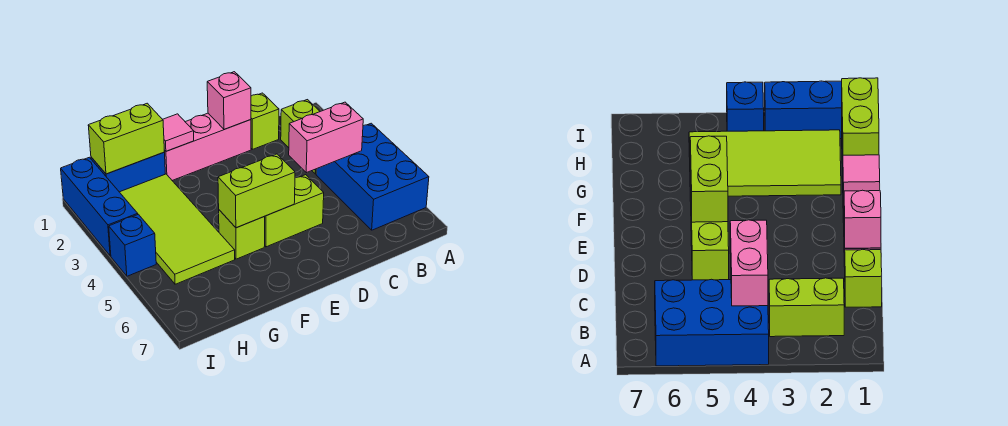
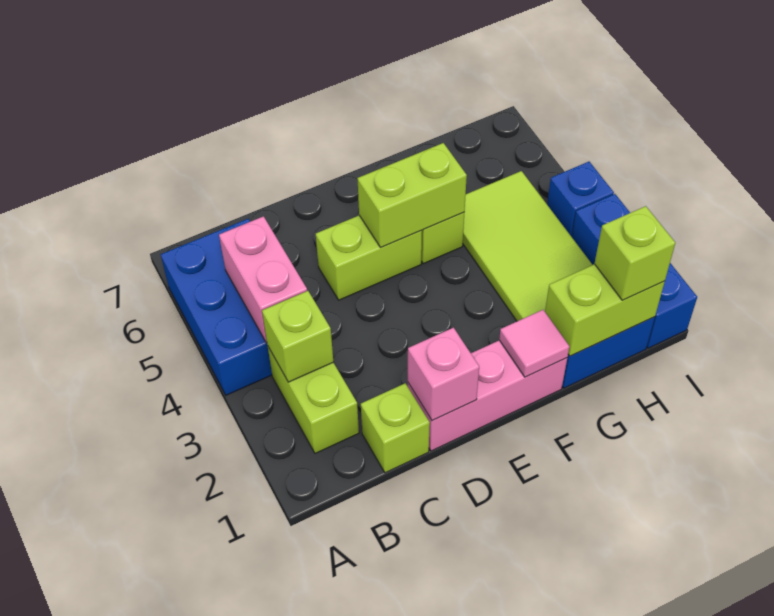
none -> lime 1x1 brick [262,291,333,382]
pink 1x2 brick [289,102,363,173] -> pink 1x2 brick turned to [219,216,307,343]
none -> lime 1x1 brick [595,206,675,300]

